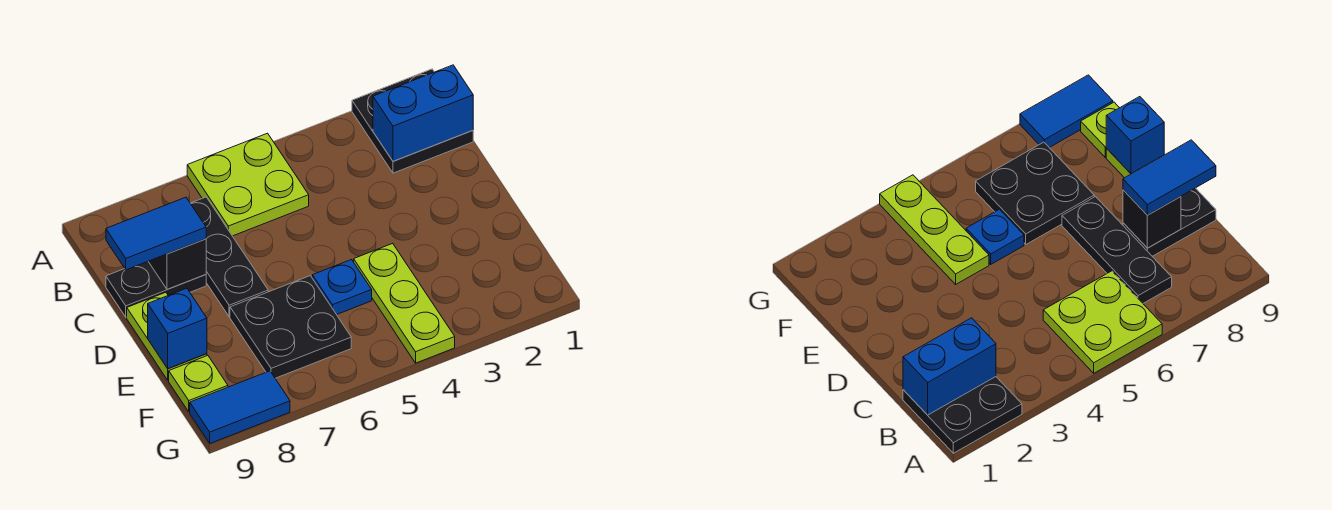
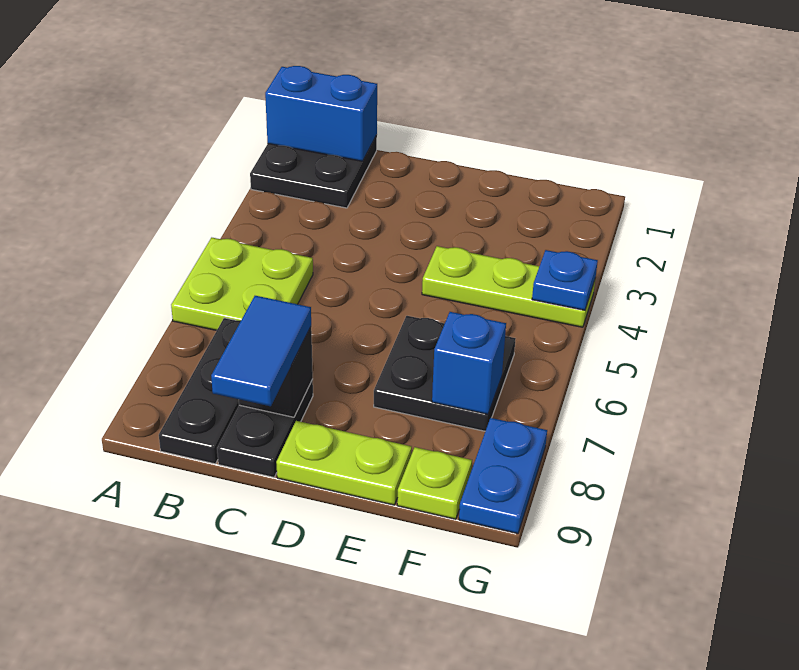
blue 1x2 brick [373,65,473,161] -> blue 1x2 brick turned to [265,66,377,161]
black 1x3 plate [190,197,268,317] -> black 1x3 plate turned to [159,318,241,464]
blue 1x1 plate [312,260,372,315] -> blue 1x1 plate moved to [532,250,598,310]
blue 1x1 brick [148,288,207,368] -> blue 1x1 brick moved to [432,312,506,414]
blue 1x2 tile [190,371,290,443] -> blue 1x2 plate [459,418,547,534]

